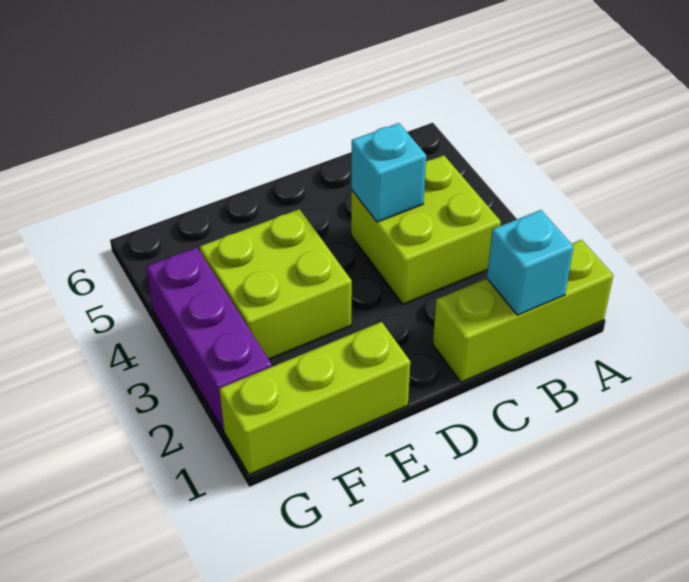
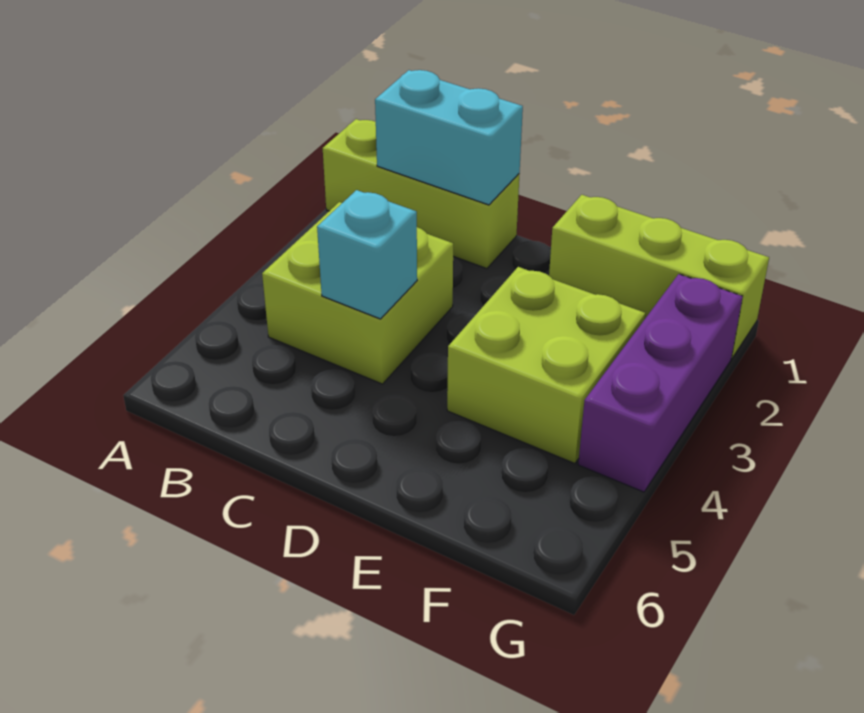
cyan 1x1 brick [487,210,574,315] -> cyan 1x2 brick [375,70,523,205]

